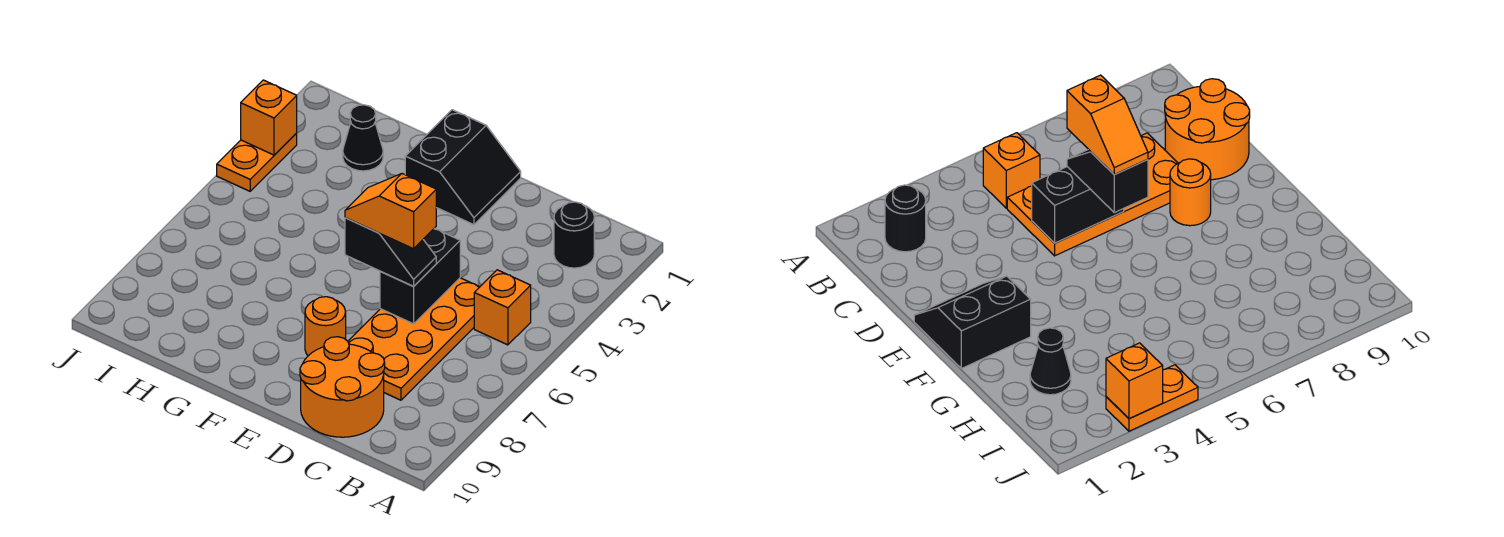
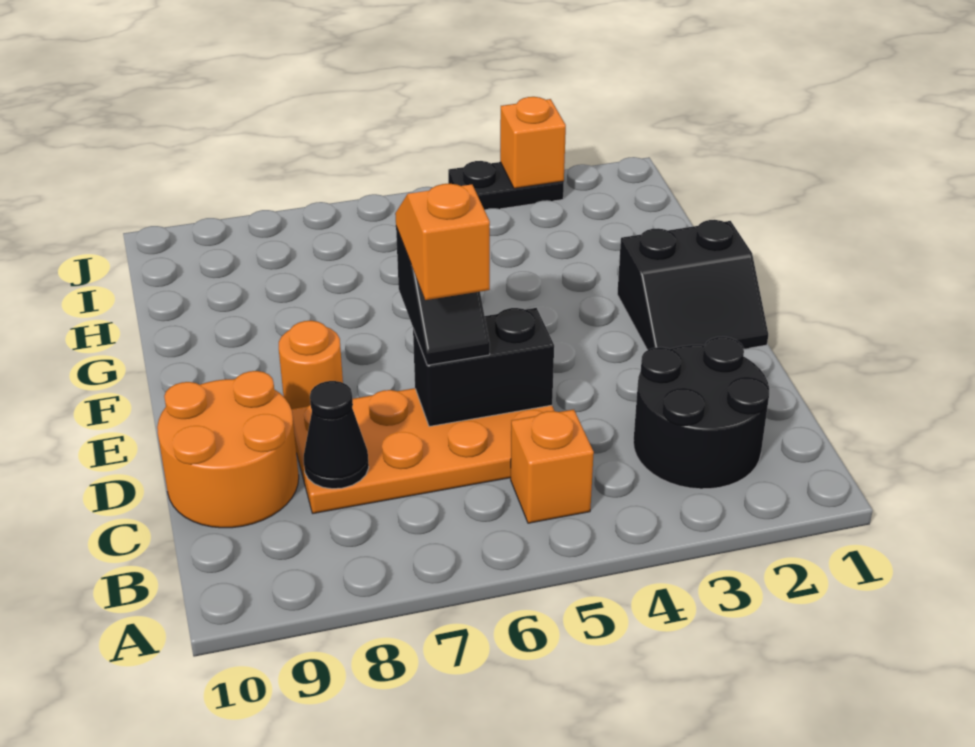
black 1x1 round brick [554,202,594,268] -> black 2x2 round brick [633,337,769,489]
black 1x1 cone [343,105,383,171] -> black 1x1 cone moved to [304,381,369,489]
orange 1x2 plate [217,133,297,191] -> black 1x2 plate [448,161,564,210]

